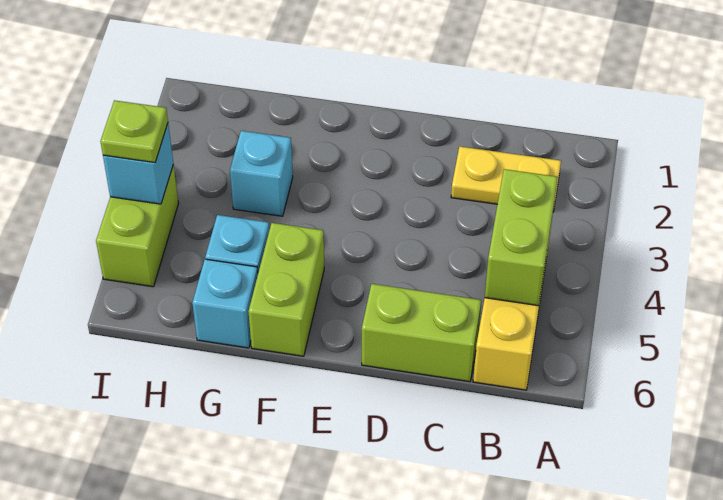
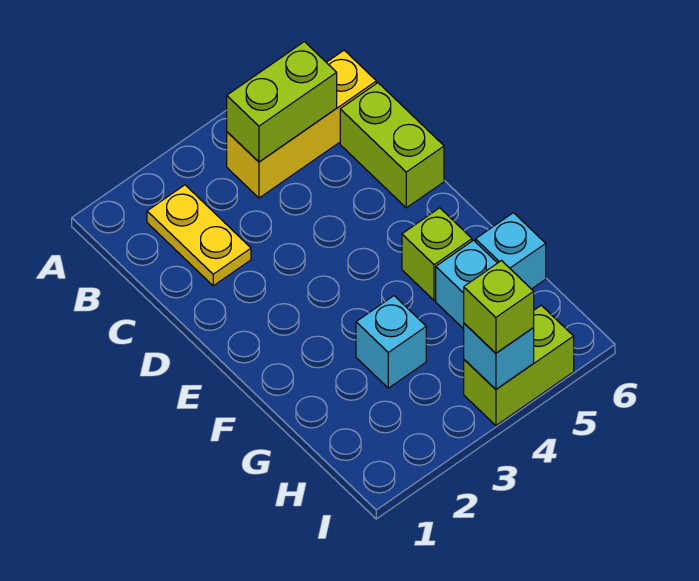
lime 1x2 brick [248,223,324,356] -> lime 1x1 brick [402,208,472,300]
lime 1x1 plate [100,100,168,163] -> lime 1x1 brick [464,261,534,353]

